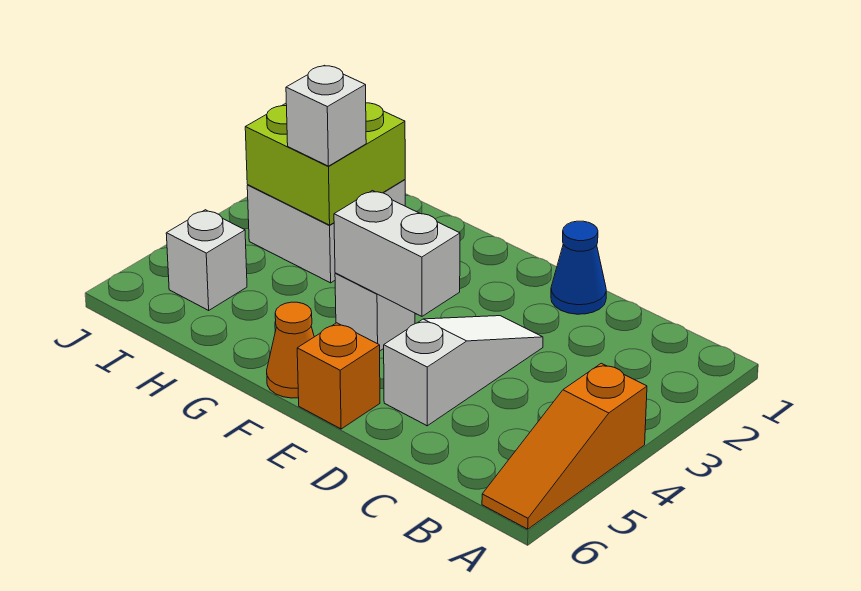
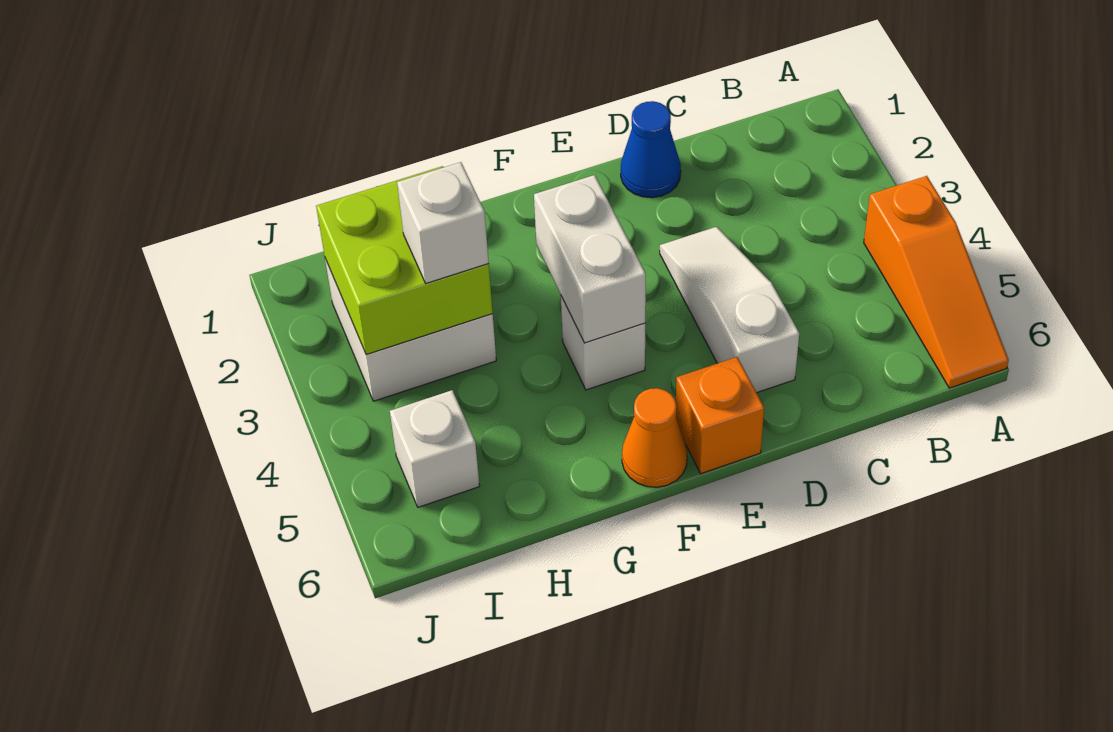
white 1x2 brick [334,191,460,316] -> white 1x2 brick turned to [534,175,646,343]

